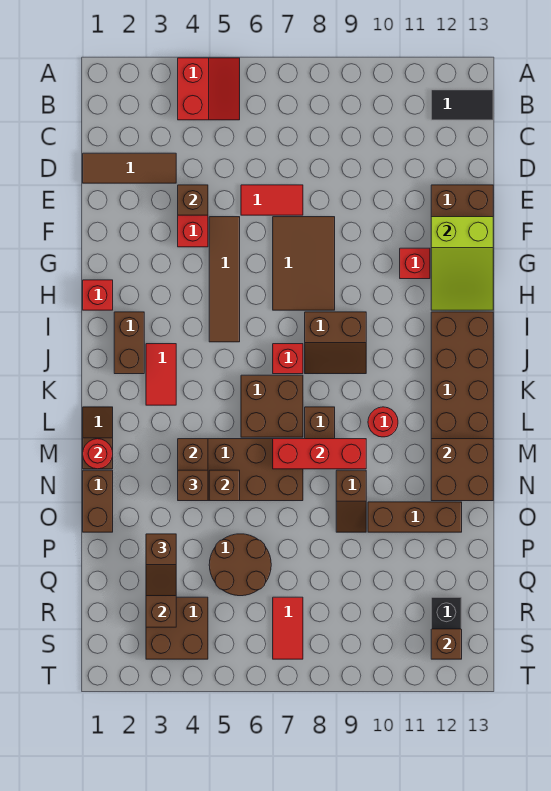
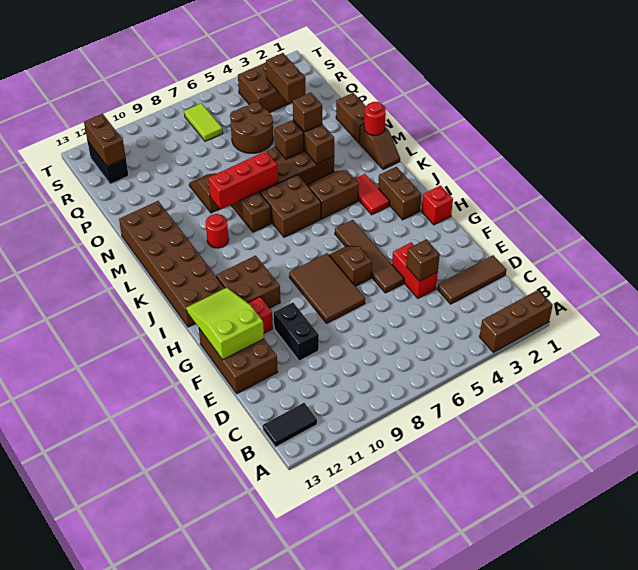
red 2x2 slope [178,58,240,120] -> none
red 1x2 tile [241,185,303,215] -> none
none -> black 1x2 brick [274,303,319,361]
brown 2x2 slope [305,312,366,374] -> brown 2x2 slope moved to [307,170,359,219]
red 1x1 brick [273,344,303,374] -> none
brown 2x2 brick [431,439,493,501] -> brown 2x2 brick moved to [216,255,280,308]
brown 1x3 brick [368,502,462,532] -> brown 1x3 brick moved to [480,290,553,352]
brown 1x2 slope [146,534,176,596] -> brown 1x2 slope moved to [329,246,372,286]
red 1x2 tile [273,597,303,659] -> lime 1x2 tile [184,103,223,141]
brown 1x1 brick [431,629,462,659] -> brown 1x2 brick [84,114,126,166]

